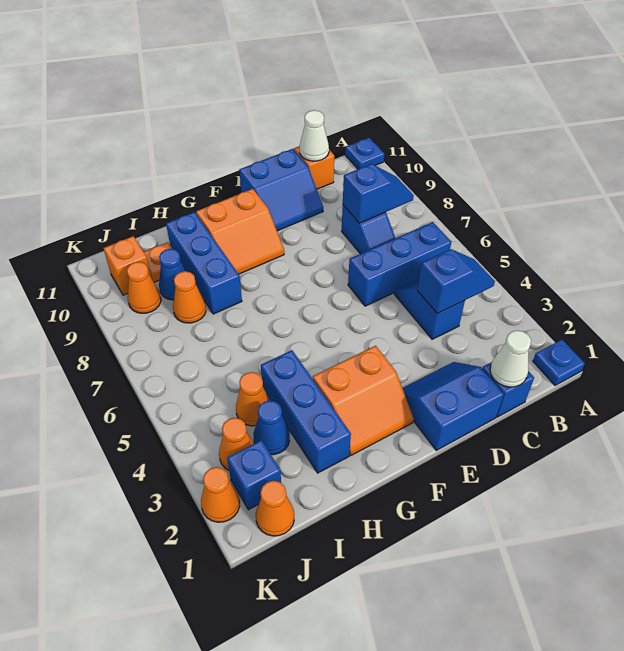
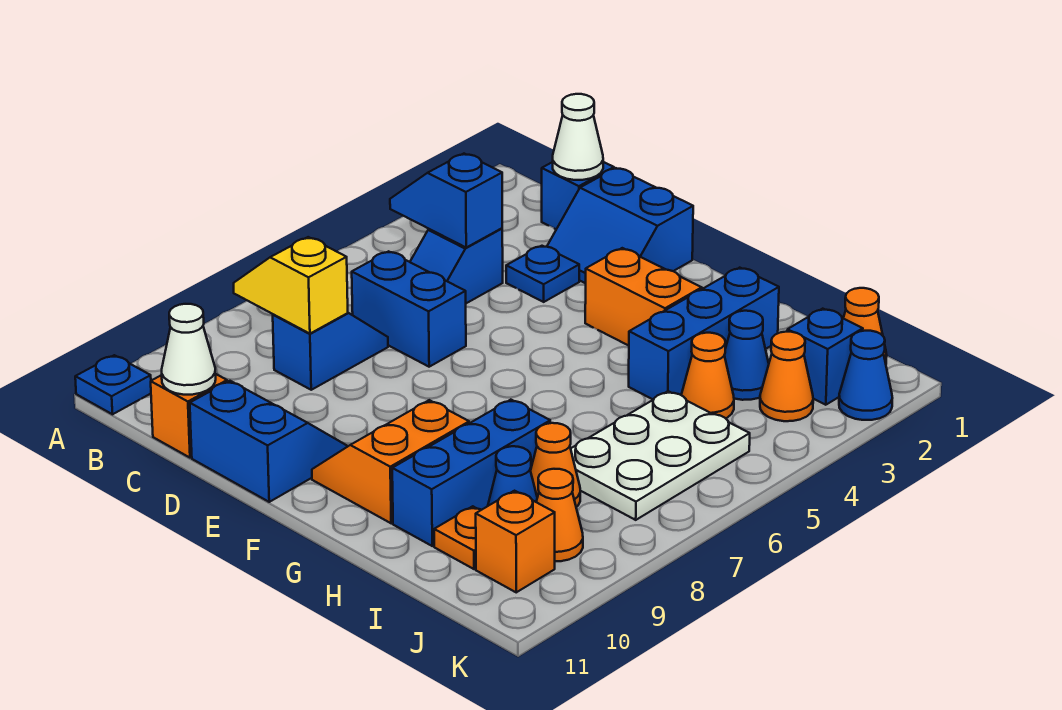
blue 1x1 plate [533,340,585,385] -> blue 1x1 plate moved to [506,246,579,302]
blue 1x3 brick [348,222,451,306] -> blue 1x2 brick [352,251,466,367]
blue 1x2 slope [343,164,414,223] -> yellow 1x2 slope [234,237,348,334]
orange 2x2 slope [196,189,284,274] -> orange 2x2 slope turned to [312,400,469,523]
none -> white 2x3 plate [571,391,750,520]
orange 1x1 cone [201,467,240,522] -> blue 1x1 cone [839,331,892,420]

